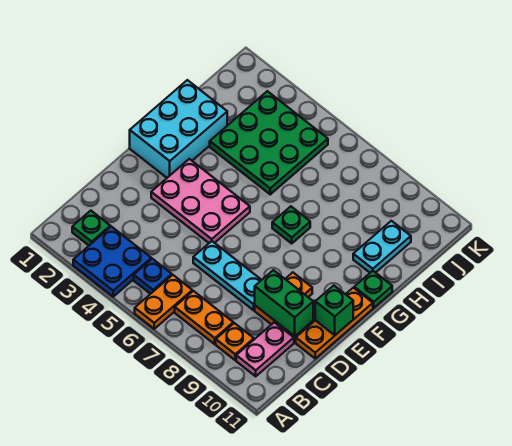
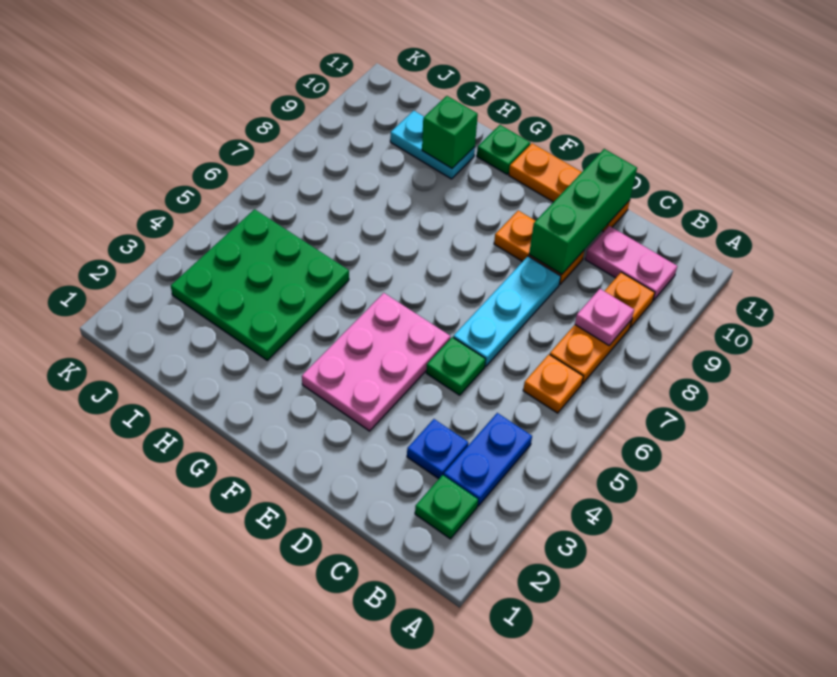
blue 2x2 plate [73,227,151,297] -> blue 1x2 plate [444,413,532,506]
orange 1x2 plate [135,275,192,329] -> orange 1x1 plate [523,354,583,413]
blue 1x1 plate [134,259,172,294] -> blue 1x1 plate moved to [407,419,468,479]
none -> pink 1x1 plate [575,289,634,345]
green 1x2 brick [255,270,313,336] -> green 1x3 brick [529,149,637,274]
green 1x1 brick [315,286,353,335] -> green 1x1 brick moved to [422,96,478,168]
cyan 2x3 brick [130,80,227,178] -> none
green 1x1 plate [272,206,310,243] -> green 1x1 plate moved to [426,337,486,395]

